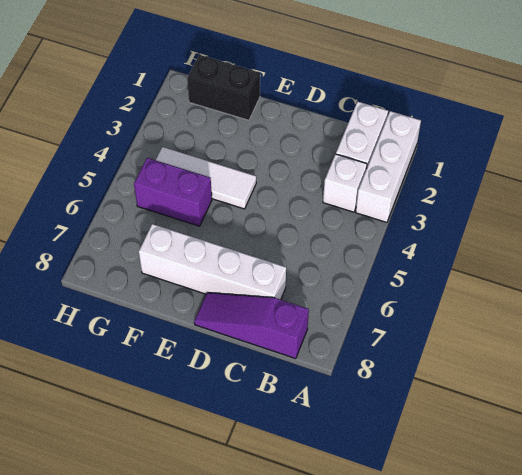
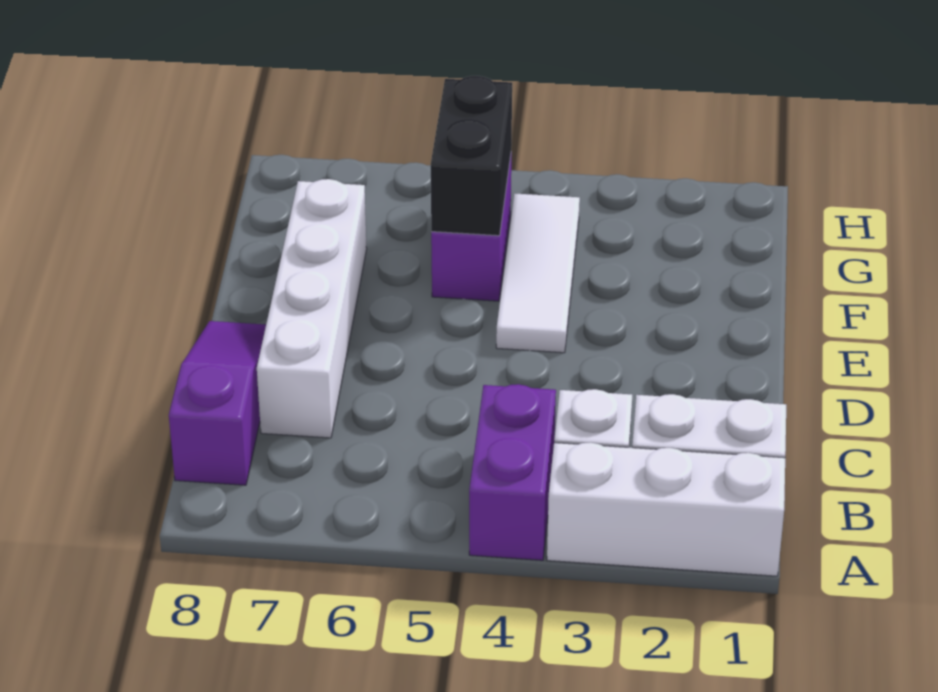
none -> purple 1x2 brick [469,384,556,560]
black 1x2 brick [187,55,260,120] -> black 1x2 brick moved to [431,76,512,236]

